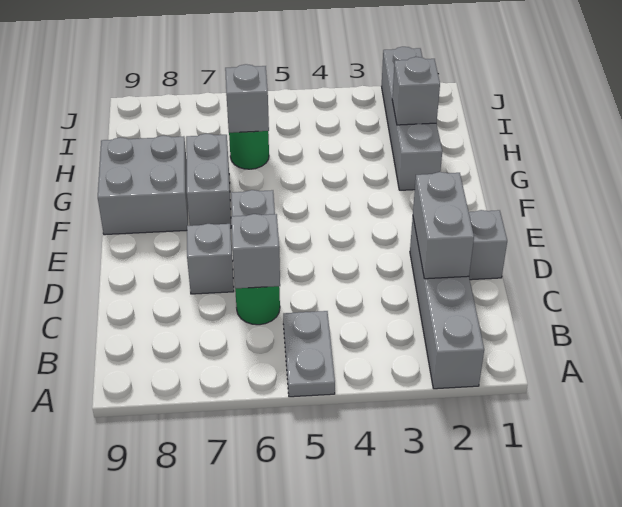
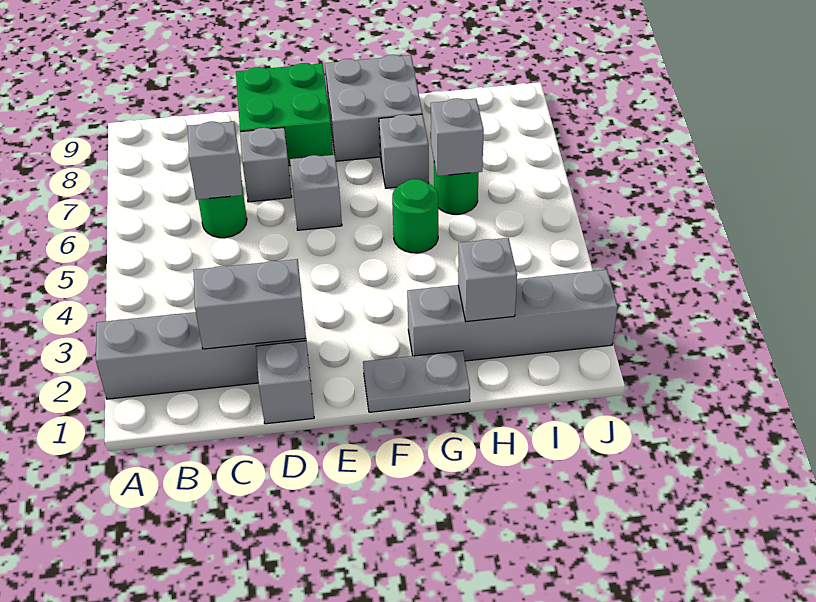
grey 1x2 plate [283,311,335,397] -> grey 1x2 plate moved to [363,351,470,412]
none -> green 2x2 brick [236,63,333,166]
grey 1x2 brick [186,134,231,228] -> grey 1x1 brick [379,114,429,188]
none -> green 1x1 round brick [392,179,438,253]

